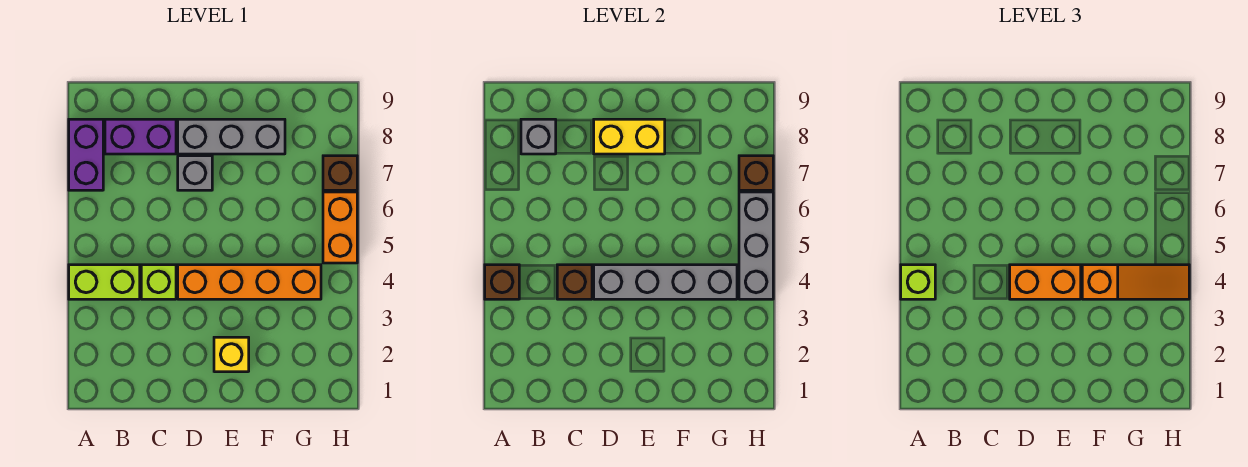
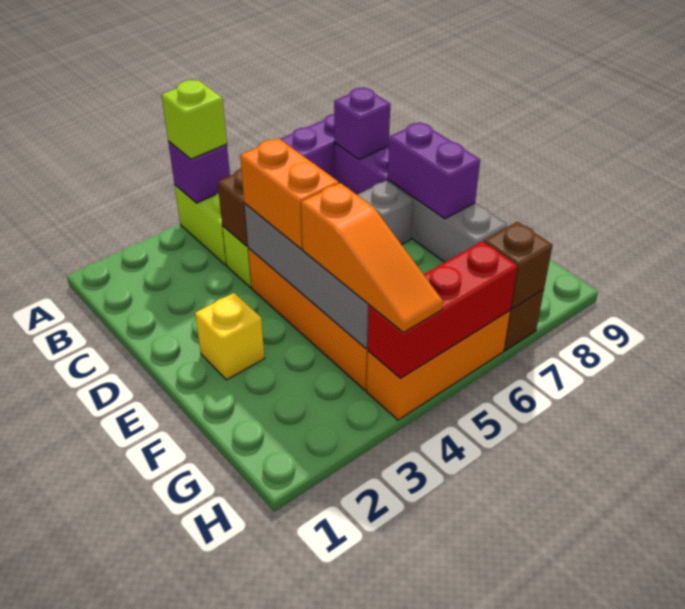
brown 1x1 brick [485,265,519,299] -> purple 1x1 brick [168,141,230,203]
grey 1x1 brick [521,119,556,154] -> purple 1x1 brick [334,88,390,160]
yellow 1x2 brick [594,119,665,154] -> purple 1x2 brick [388,122,480,219]
grey 1x3 brick [739,192,773,299] -> red 1x3 brick [368,241,518,379]
orange 1x2 brick [323,192,357,263] -> orange 1x3 brick [367,311,510,420]

